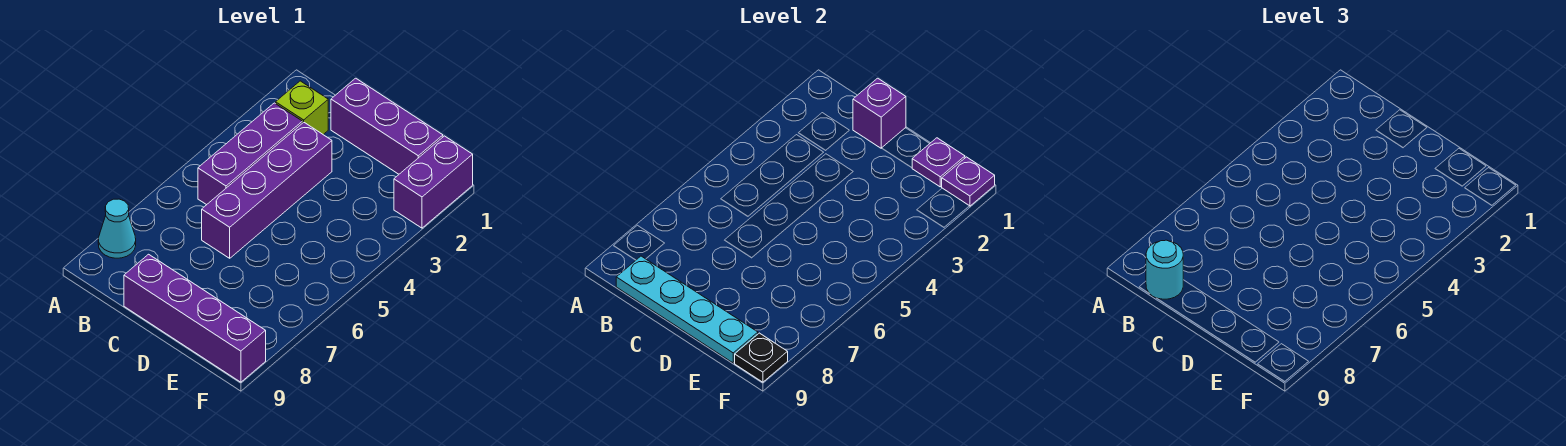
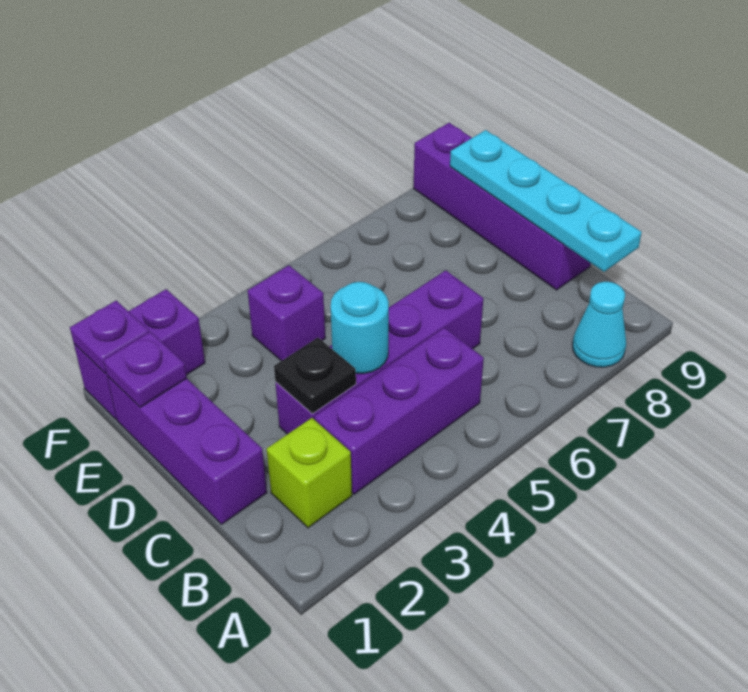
cyan 1x1 round brick [1146,240,1183,299] -> cyan 1x1 round brick moved to [331,282,389,374]
purple 1x1 brick [853,78,906,148] -> purple 1x1 brick moved to [248,265,325,361]
black 1x1 plate [735,333,788,382] -> black 1x1 plate moved to [274,338,356,414]

